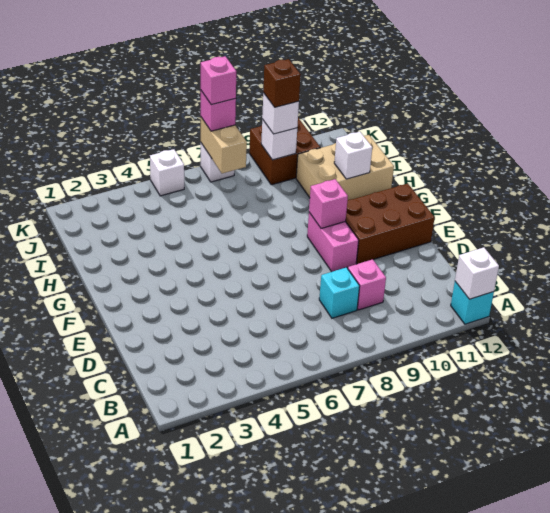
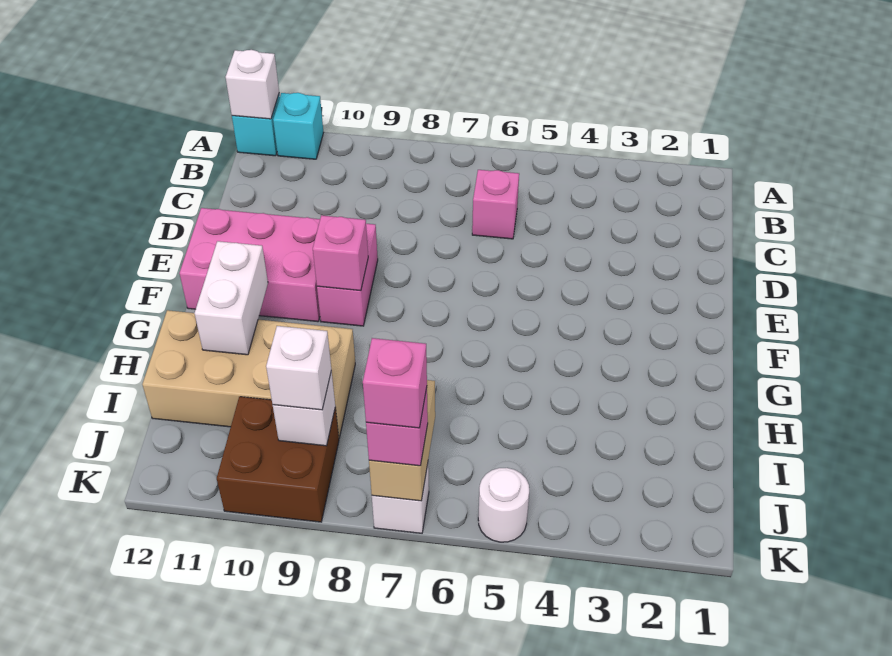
cyan 1x1 brick [319,267,360,318] -> cyan 1x1 brick moved to [273,93,323,159]
pink 1x1 brick [348,259,386,310] -> pink 1x1 brick moved to [472,170,519,239]
brown 2x3 brick [345,184,435,264] -> pink 2x3 brick [179,208,320,322]
tan 2x3 brick [296,135,394,200] -> tan 2x4 brick [142,310,355,438]
white 1x1 brick [334,132,372,179] -> white 1x2 brick [195,241,268,355]
brown 1x1 brick [263,59,301,107] -> none
white 1x1 brick [150,149,184,196] -> white 1x1 round brick [478,468,529,542]

